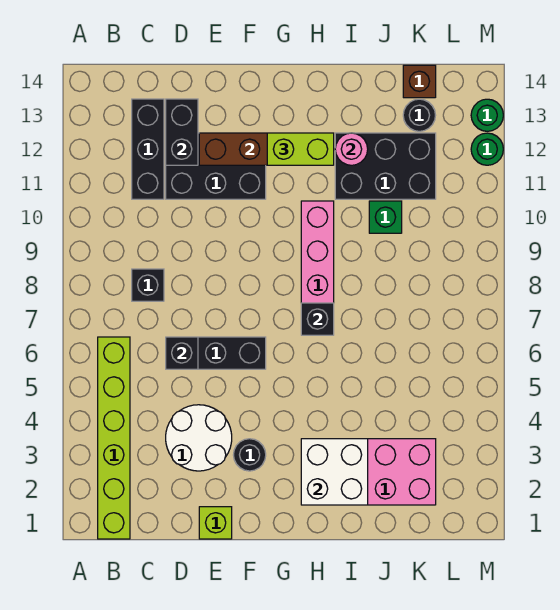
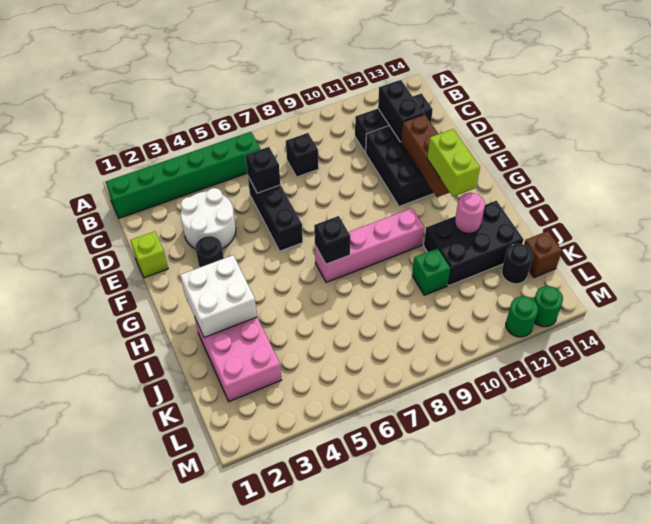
lime 1x6 brick [98,337,130,539] -> green 1x6 brick [105,132,261,218]
black 1x2 brick [166,99,198,165] -> black 1x2 brick turned to [378,80,424,142]
black 2x3 brick [335,133,436,199] -> black 2x3 brick turned to [424,201,523,285]

